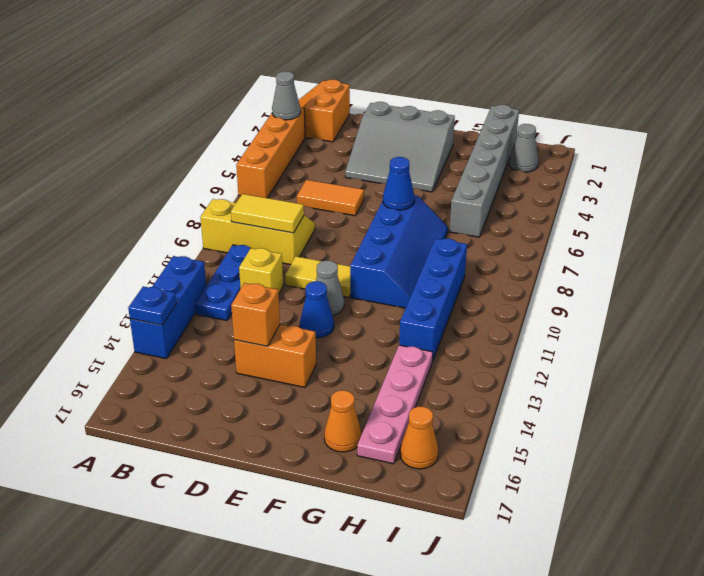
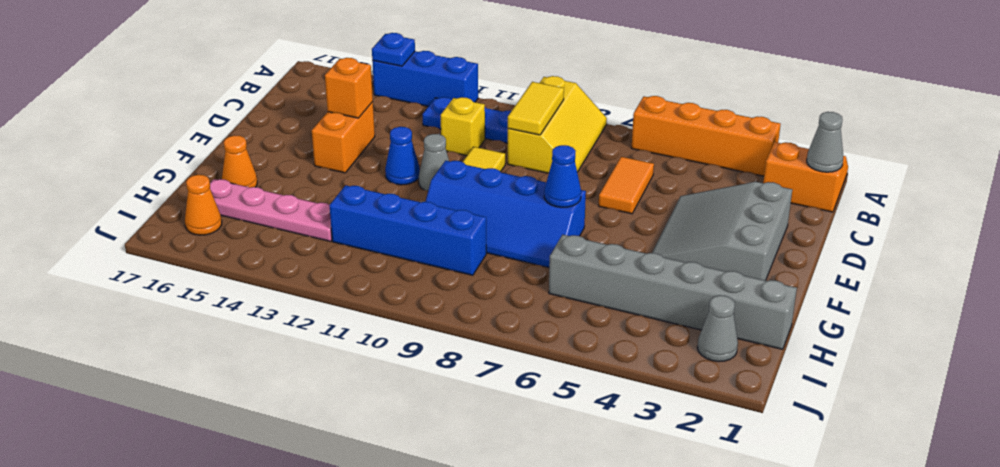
grey 1x1 cone [272,72,301,120] -> grey 1x1 cone moved to [807,112,843,172]

